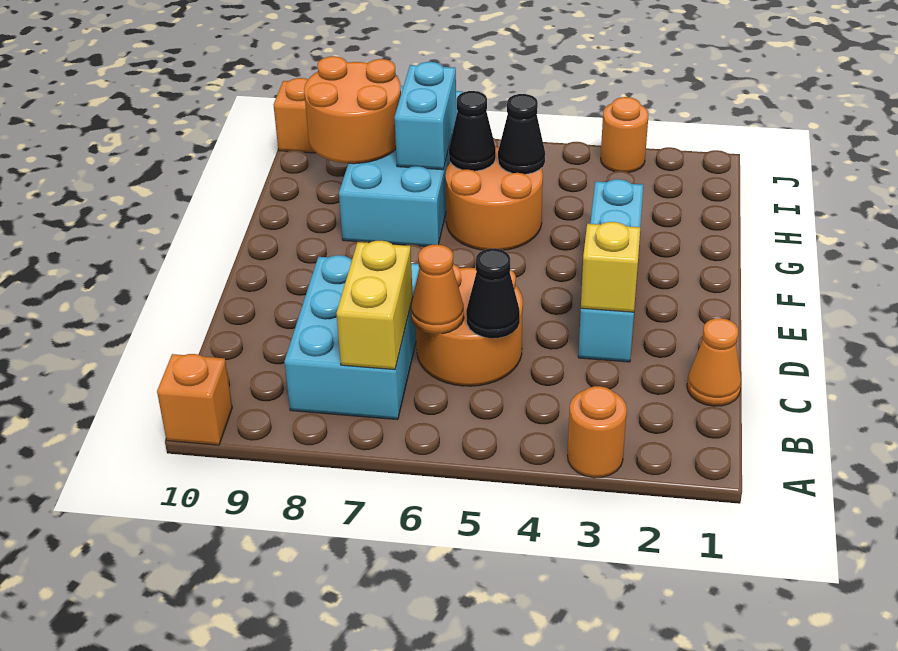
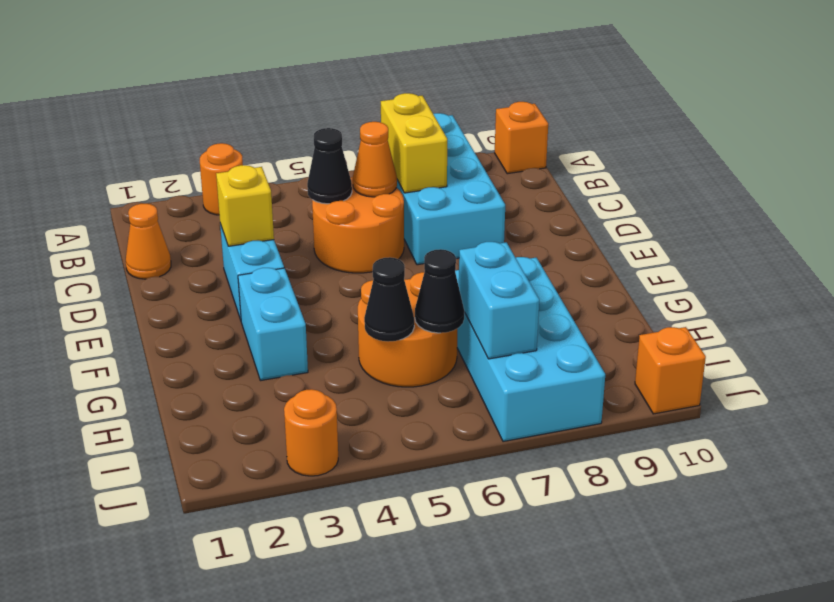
cyan 2x3 brick [284,255,420,420] -> cyan 2x4 brick [397,113,505,265]
orange 2x2 round brick [304,56,401,164] -> none

